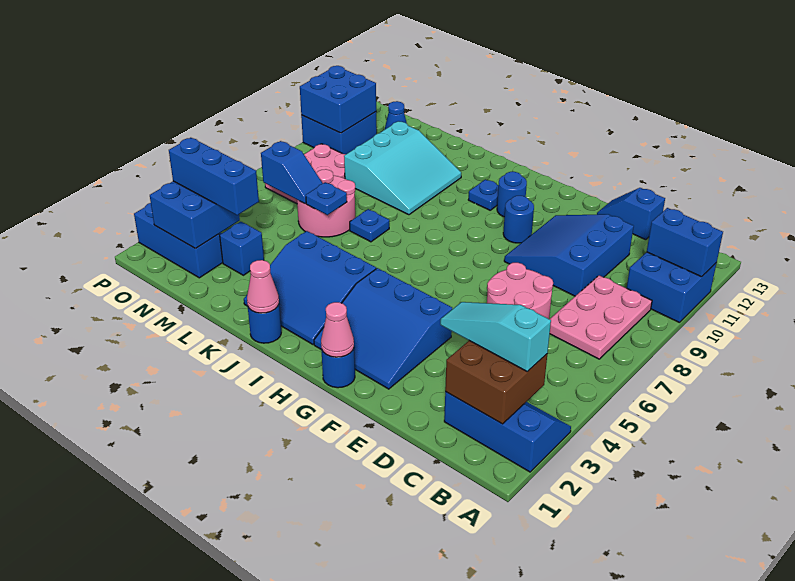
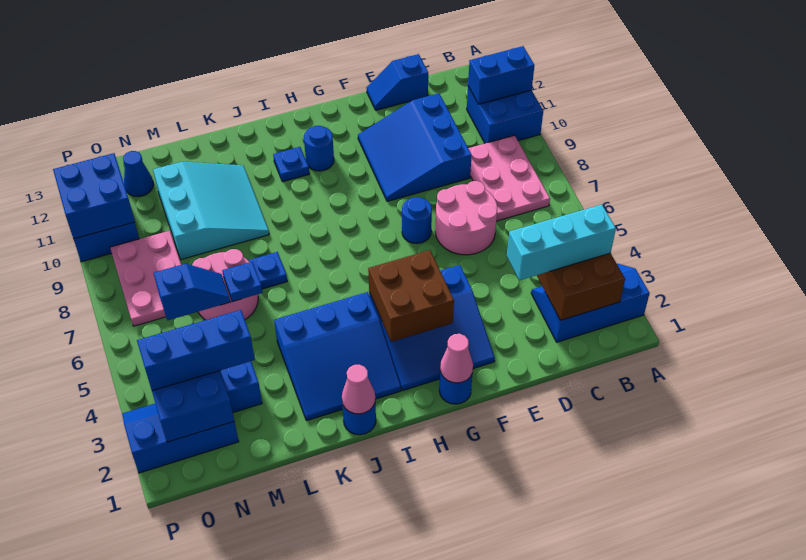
cyan 1x3 slope [440,302,551,372] -> cyan 1x3 brick [507,205,616,280]
none -> brown 2x2 brick [368,250,454,342]
blue 1x1 round brick [503,196,534,243] -> blue 1x1 round brick moved to [402,197,432,244]

